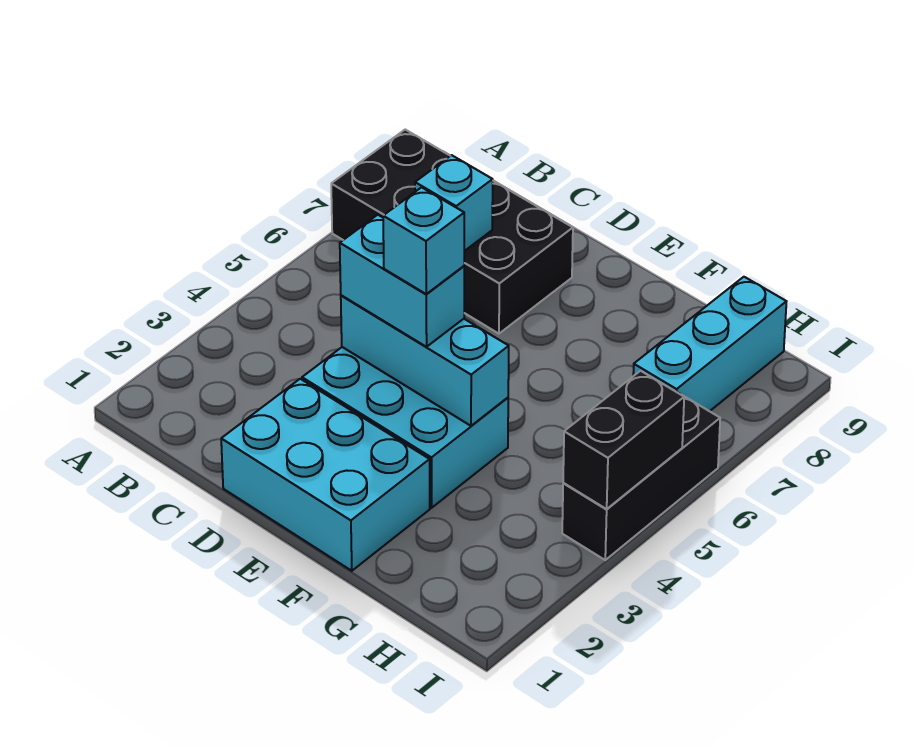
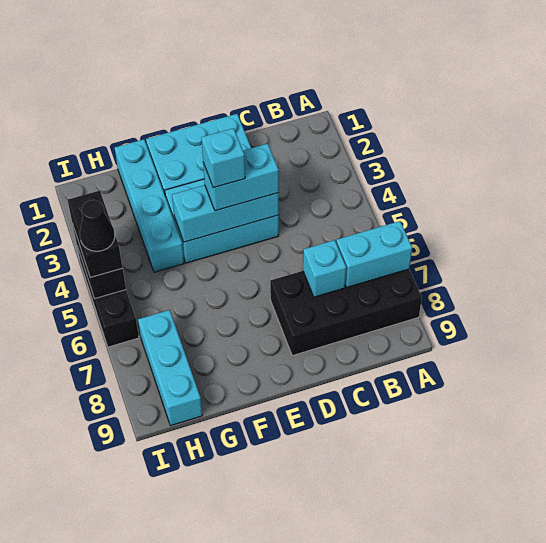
none -> cyan 1x2 brick [336,221,412,287]
none -> cyan 1x4 brick [115,139,184,272]
none -> black 1x2 brick [68,191,123,278]
none -> black 1x1 cone [80,200,115,251]

